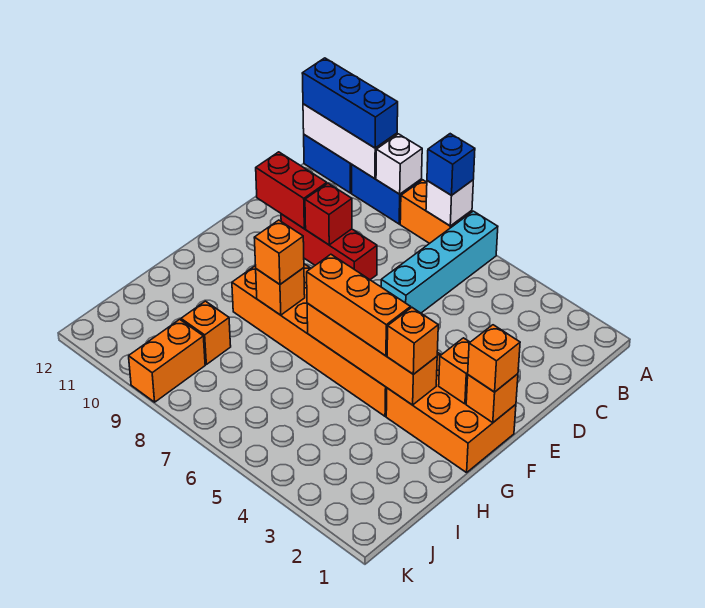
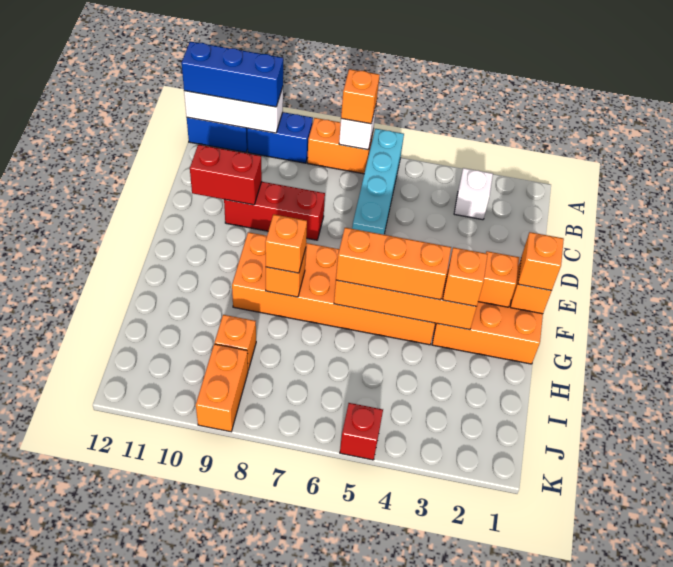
blue 1x1 brick [427,134,475,195] -> orange 1x1 brick [341,69,380,124]
white 1x1 brick [376,134,422,194] -> white 1x1 brick moved to [454,168,493,220]
red 1x1 brick [305,183,352,245] -> red 1x1 brick moved to [340,403,383,460]

